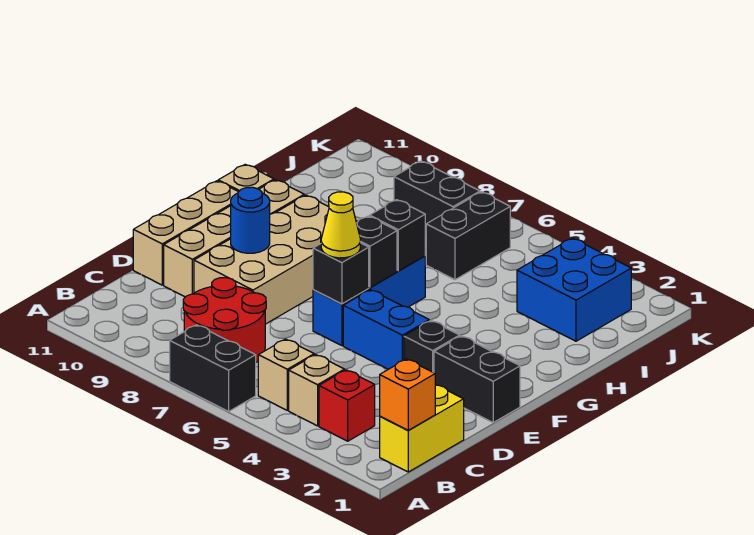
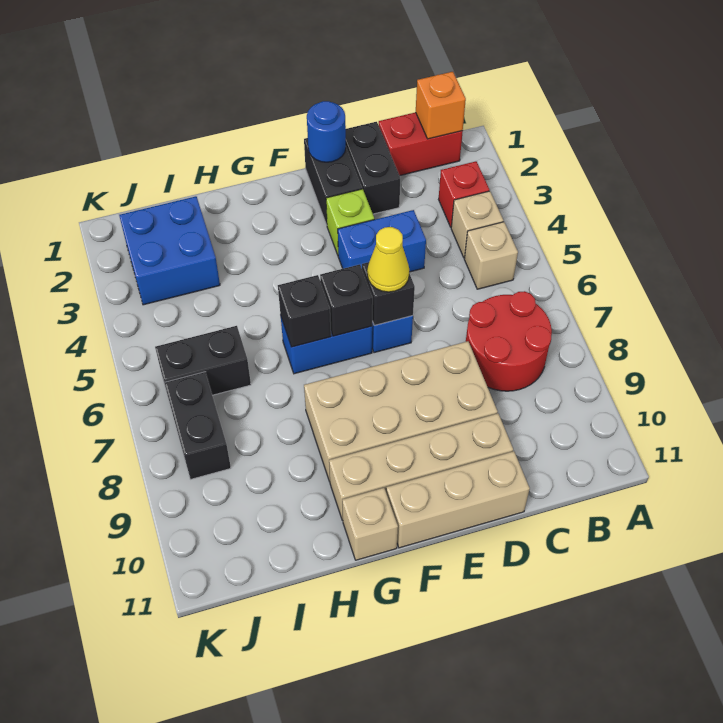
black 1x2 brick [170,325,256,411] -> black 1x2 brick moved to [346,122,400,214]
yellow 1x2 brick [380,385,464,472] -> red 1x2 brick [379,112,463,176]
black 1x1 brick [404,321,460,373] -> lime 1x1 brick [326,189,374,255]
blue 1x2 brick [343,290,429,369] -> blue 1x2 brick turned to [338,210,426,272]
blue 1x1 round brick [231,187,270,253] -> blue 1x1 round brick moved to [307,101,346,162]

